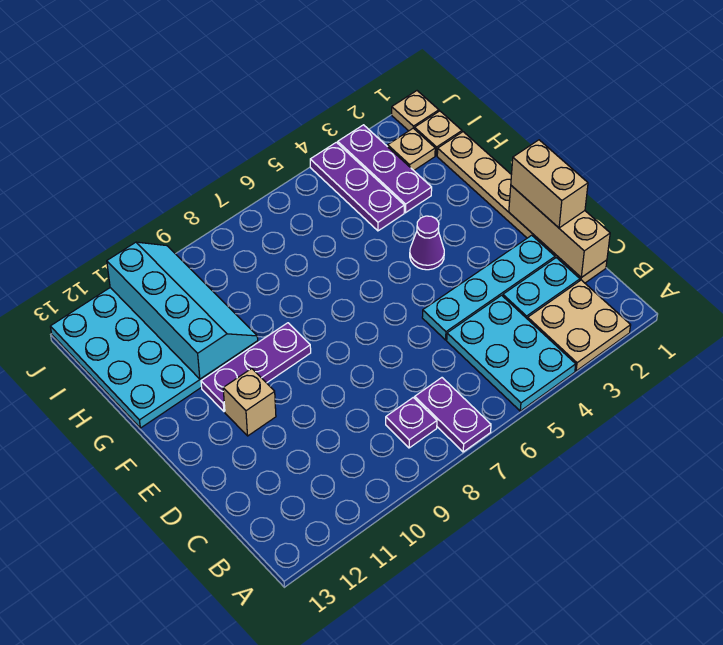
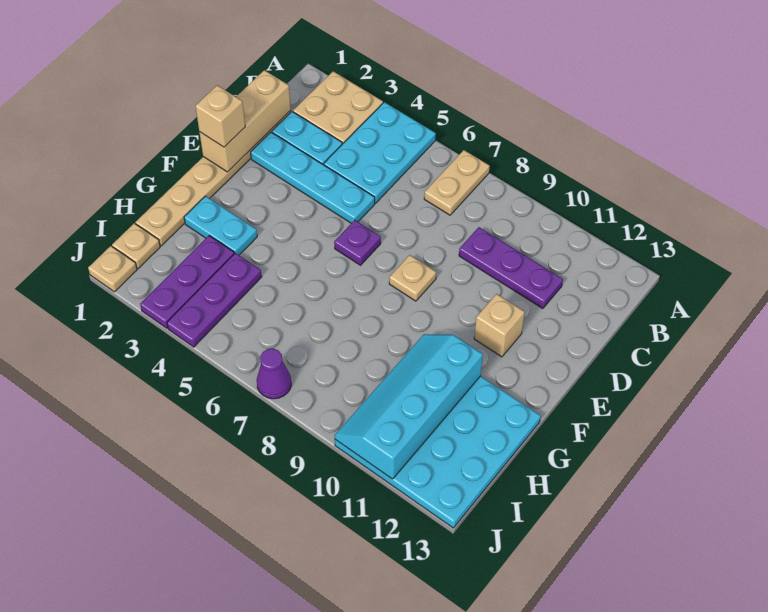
purple 1x2 plate [415,378,491,452] -> tan 1x2 plate [424,150,490,215]
purple 1x1 plate [386,398,437,448] -> purple 1x1 plate moved to [334,220,381,265]
tan 1x2 brick [511,140,588,228] -> tan 1x1 brick [195,85,245,147]
purple 1x1 cone [410,216,444,270] -> purple 1x1 cone moved to [257,349,291,399]
purple 1x3 plate [201,323,311,412] -> purple 1x3 plate moved to [459,227,563,309]
none -> cyan 1x2 plate [184,196,257,255]
tan 1x1 plate [388,128,435,170] -> tan 1x1 plate moved to [389,255,436,301]

